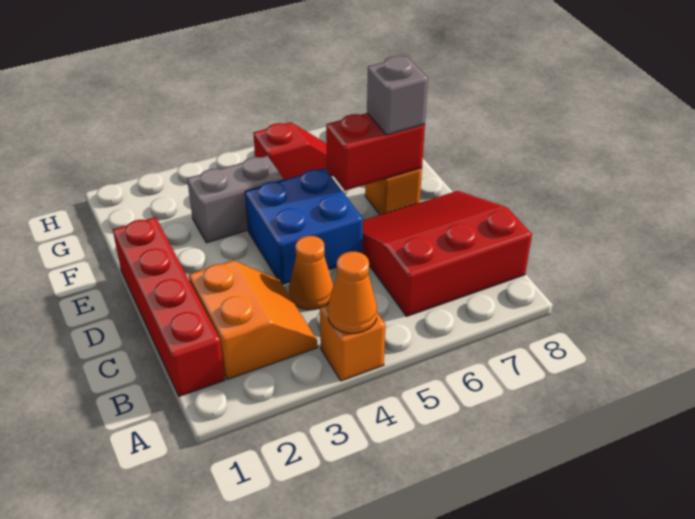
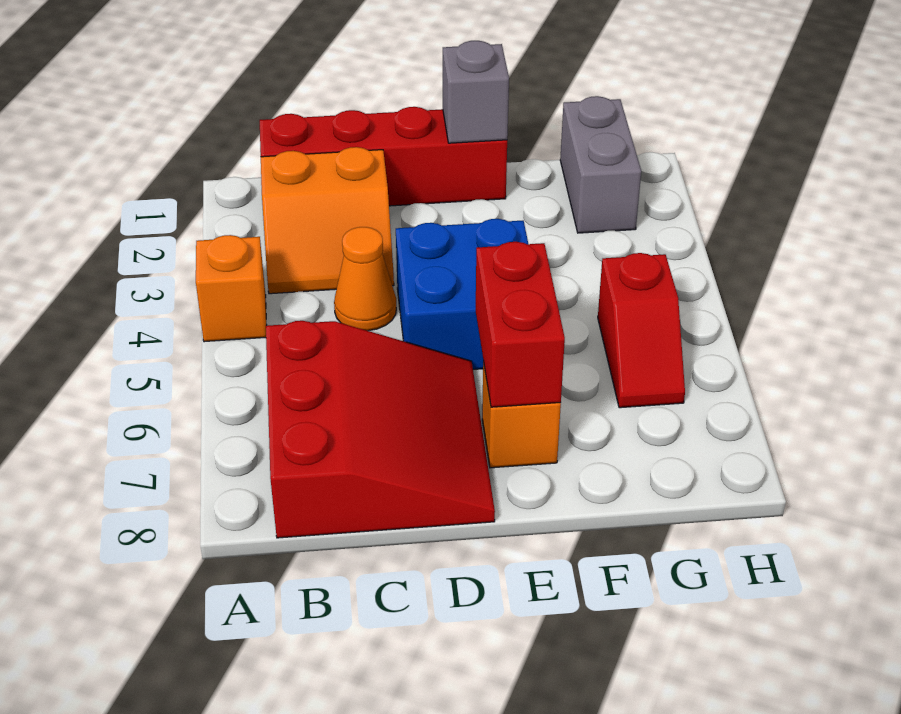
orange 1x1 cone [328,252,377,333] -> none
grey 1x1 brick [367,56,428,135] -> grey 1x1 brick moved to [443,41,509,143]
grey 1x2 brick [187,156,284,243] -> grey 1x2 brick moved to [560,96,641,233]

